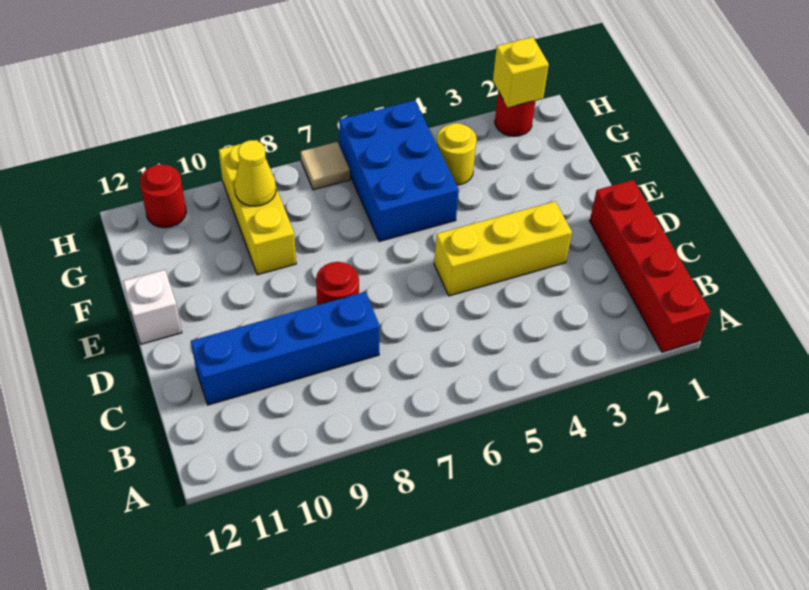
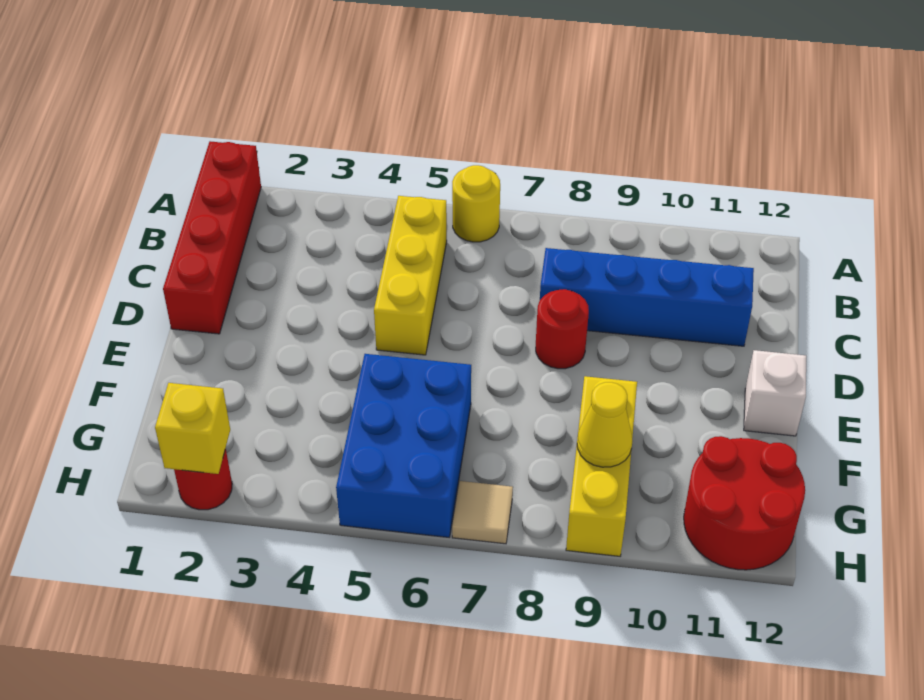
yellow 1x3 brick [434,201,572,296] -> yellow 1x3 brick turned to [374,196,447,355]
yellow 1x1 round brick [437,123,477,185] -> yellow 1x1 round brick moved to [452,165,500,242]
red 1x1 round brick [140,164,186,228] -> red 2x2 round brick [684,436,805,570]

